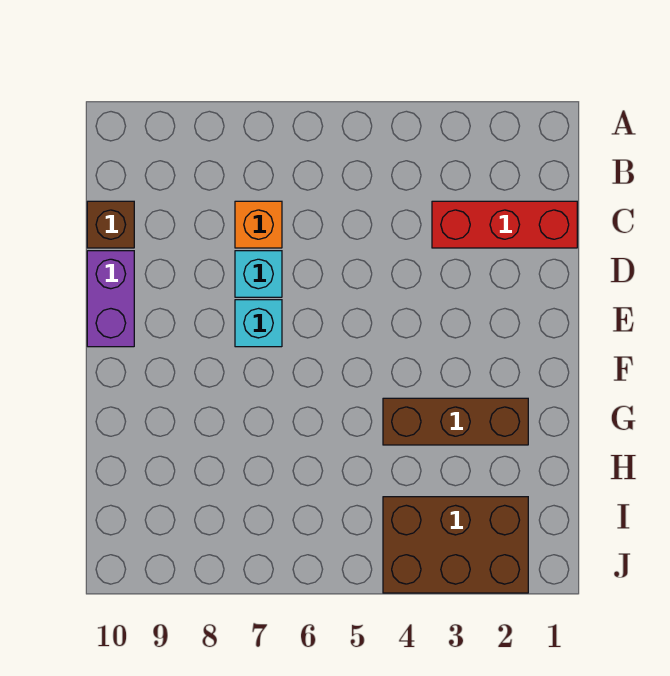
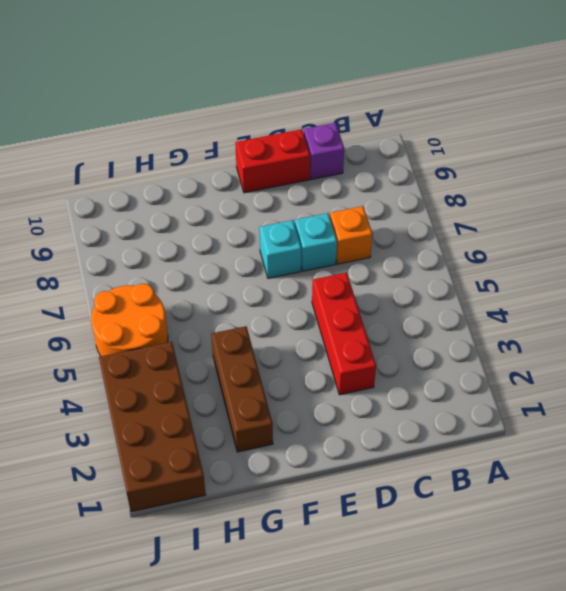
red 1x3 brick [432,201,577,248] -> red 1x3 brick moved to [312,273,376,395]
brown 1x1 brick [87,201,134,248] -> purple 1x1 brick [304,123,344,179]
purple 1x2 brick [87,251,134,347] -> red 1x2 brick [235,129,310,193]
brown 2x3 brick [383,497,528,593] -> brown 2x4 brick [99,342,206,512]
none -> orange 2x2 round brick [91,284,168,356]

